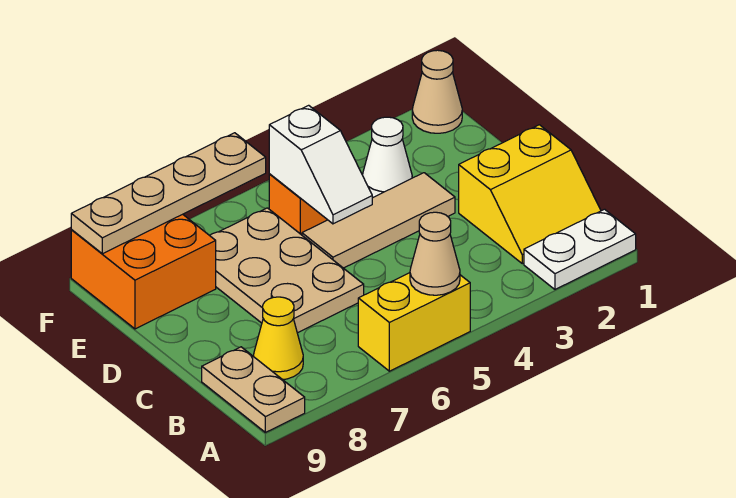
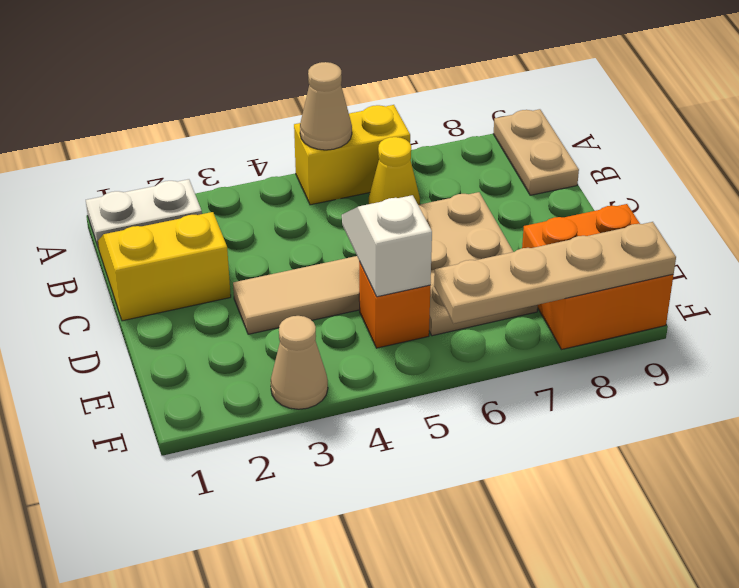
yellow 1x1 cone [253,297,303,380] -> yellow 1x1 cone moved to [369,137,420,205]
white 1x1 cone [363,117,412,197] -> none
tan 1x1 cone [412,50,462,133] -> tan 1x1 cone moved to [271,316,328,409]

